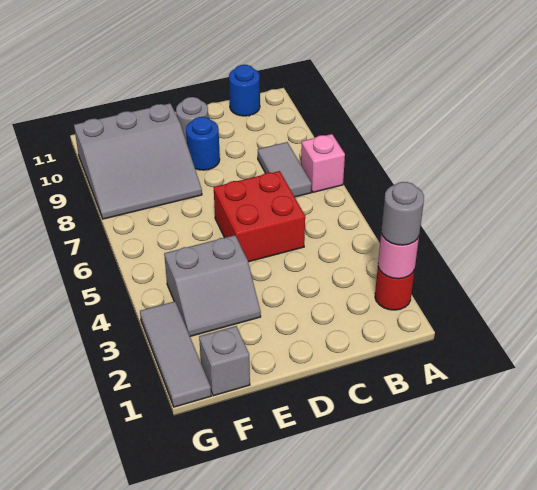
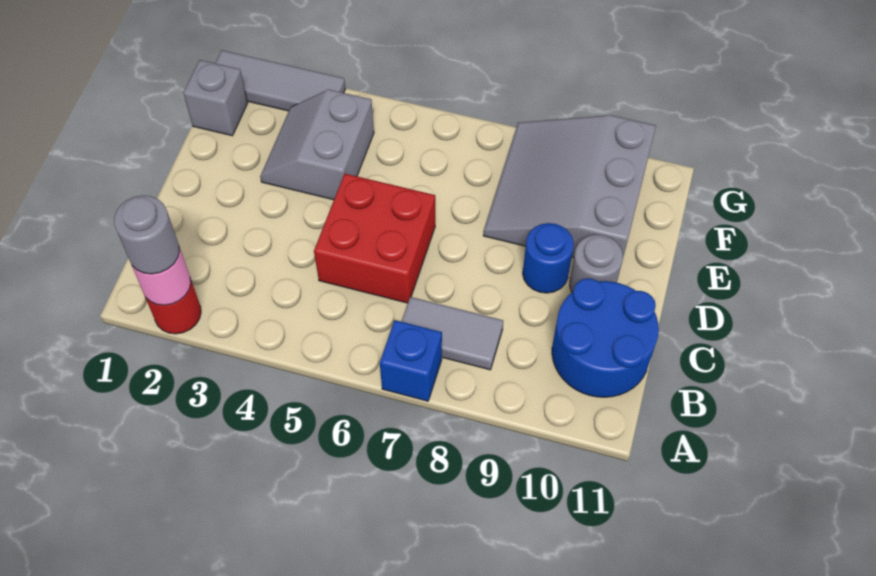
pink 1x1 brick [301,134,345,192] -> blue 1x1 brick [380,320,442,401]
blue 1x1 round brick [229,65,260,116] -> blue 2x2 round brick [552,278,659,397]

